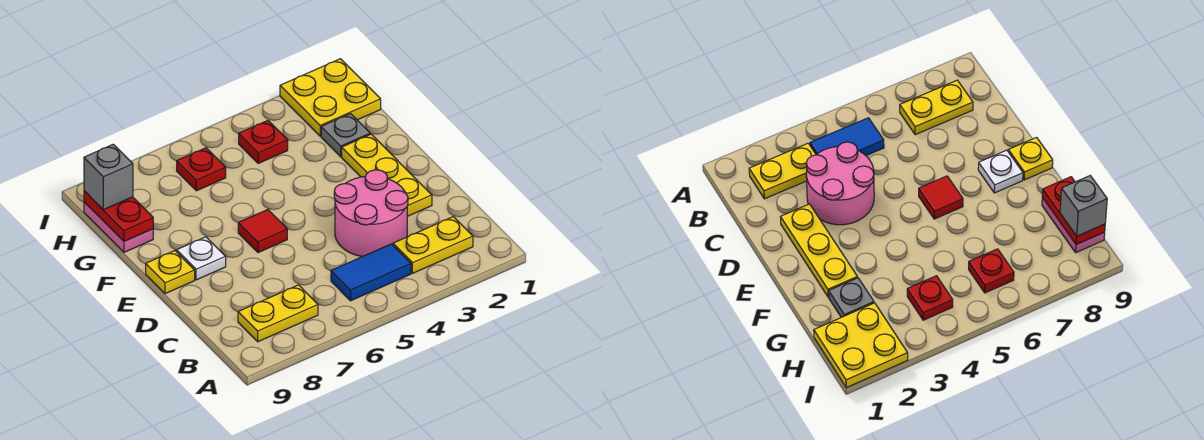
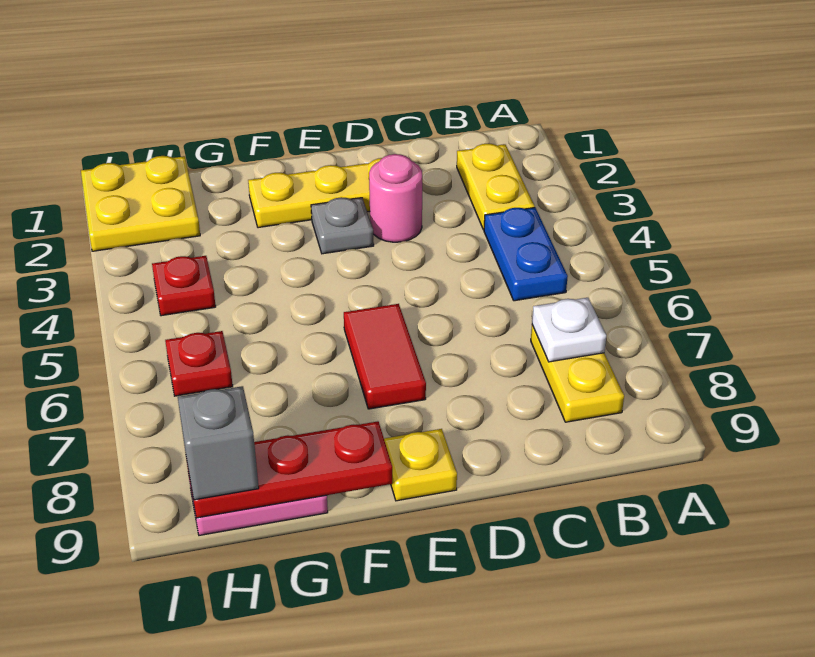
blue 1x2 tile [331,244,411,301] -> blue 1x2 plate [484,208,568,301]
pink 2x2 round brick [334,170,408,257] -> pink 1x1 round brick [369,154,422,242]
red 1x1 tile [238,210,287,253] -> red 1x2 tile [344,304,426,409]
white 1x1 plate [176,237,226,280] -> white 1x1 plate moved to [532,298,606,362]
grey 1x1 plate [321,114,370,157] -> grey 1x1 plate moved to [311,197,374,254]
red 1x2 plate [84,191,153,241] -> red 1x3 plate [186,421,392,518]

